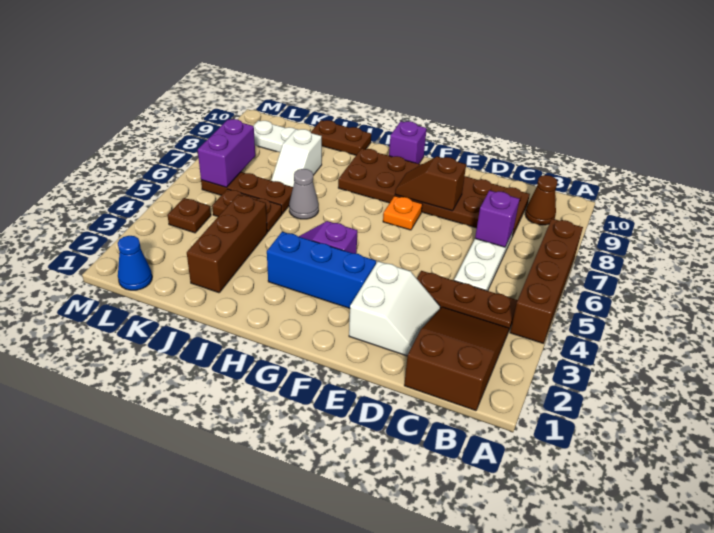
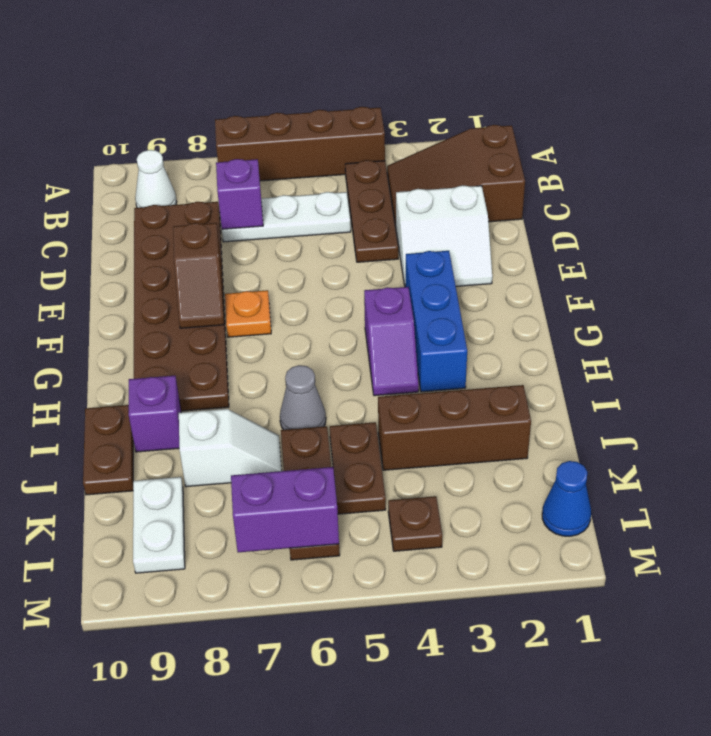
brown 1x1 cone [525,175,557,225] -> white 1x1 cone [135,150,177,208]
white 2x2 slope [349,261,440,356] -> white 2x2 slope turned to [396,185,492,286]
purple 1x1 brick [389,121,427,164] -> purple 1x1 brick moved to [129,376,181,452]

